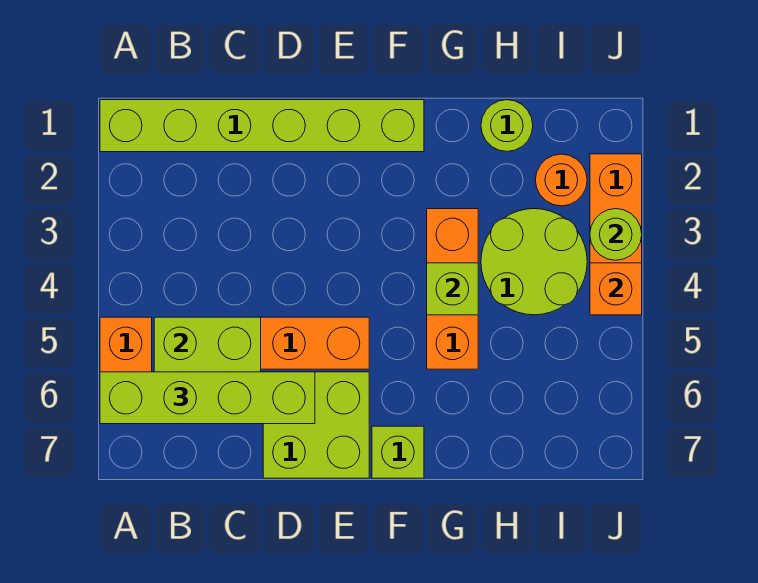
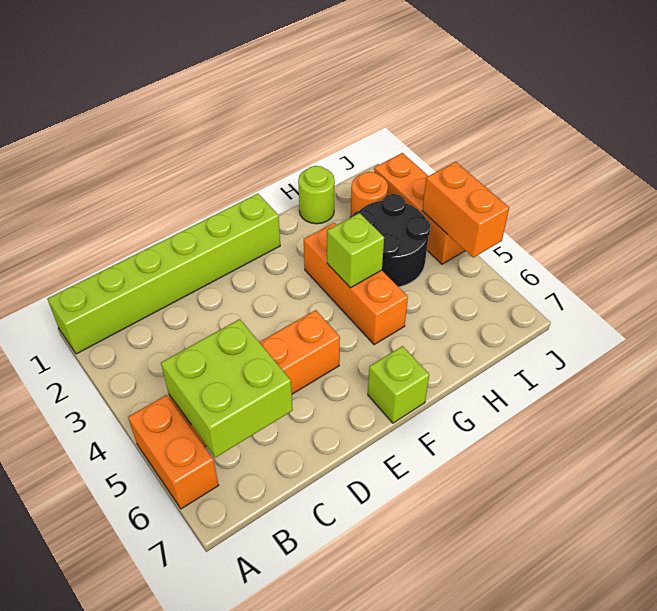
lime 1x4 brick [100,372,315,424] -> none
lime 2x2 brick [263,372,369,478] -> none
lime 2x2 round brick [481,209,587,315] -> black 2x2 round brick [351,194,431,287]
lime 1x1 round brick [590,209,642,260] -> none
orange 1x1 brick [590,263,642,315] -> orange 1x2 brick [422,162,509,257]

